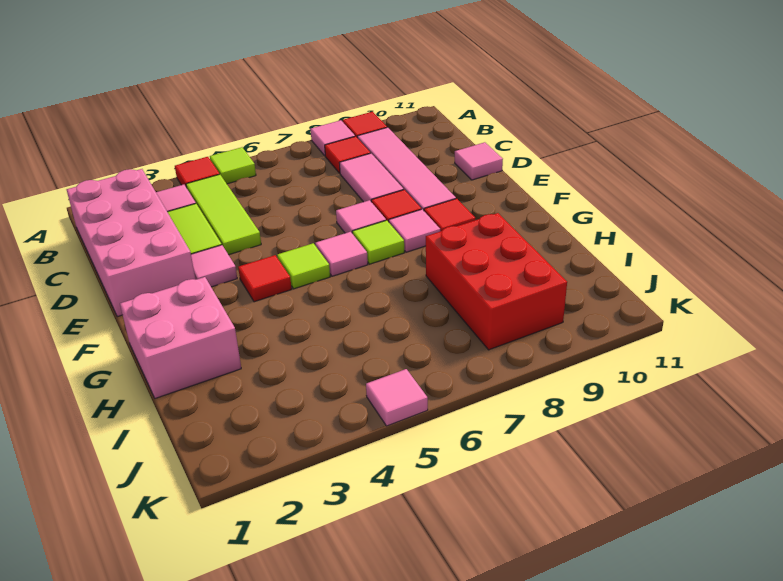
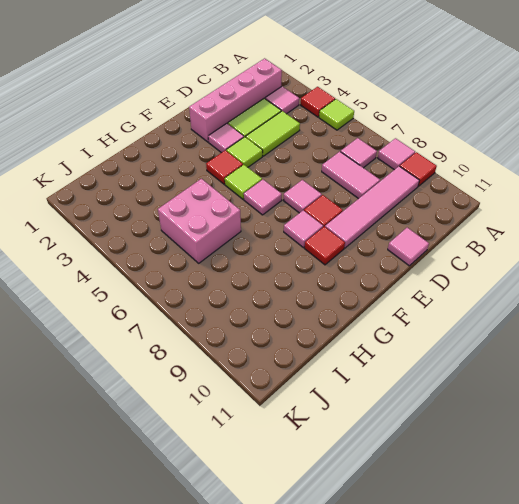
pink 2x4 brick [67,169,196,316] -> pink 1x4 brick [189,58,282,142]
lime 1x3 tile [186,174,261,255] -> lime 1x2 tile [246,111,300,156]
red 1x1 tile [325,136,370,173] -> none
pink 1x2 tile [340,153,404,202] -> pink 1x2 tile turned to [322,152,380,199]
lime 1x1 tile [352,220,404,264] -> lime 1x1 tile moved to [226,137,263,167]
pink 2x2 brick [120,277,241,398] -> pink 2x2 brick moved to [158,179,241,263]
red 2x3 brick [426,213,567,350] -> none
pink 1x1 tile [366,369,428,426] -> pink 1x1 tile moved to [341,138,377,168]

